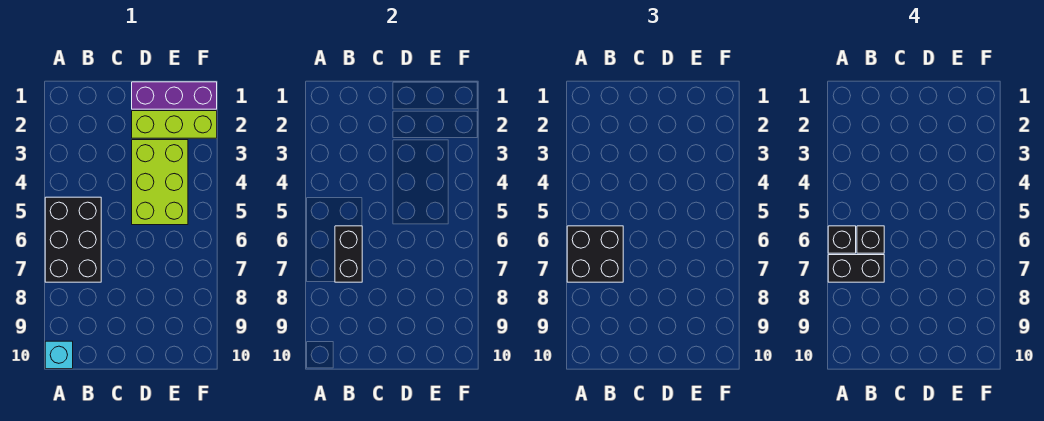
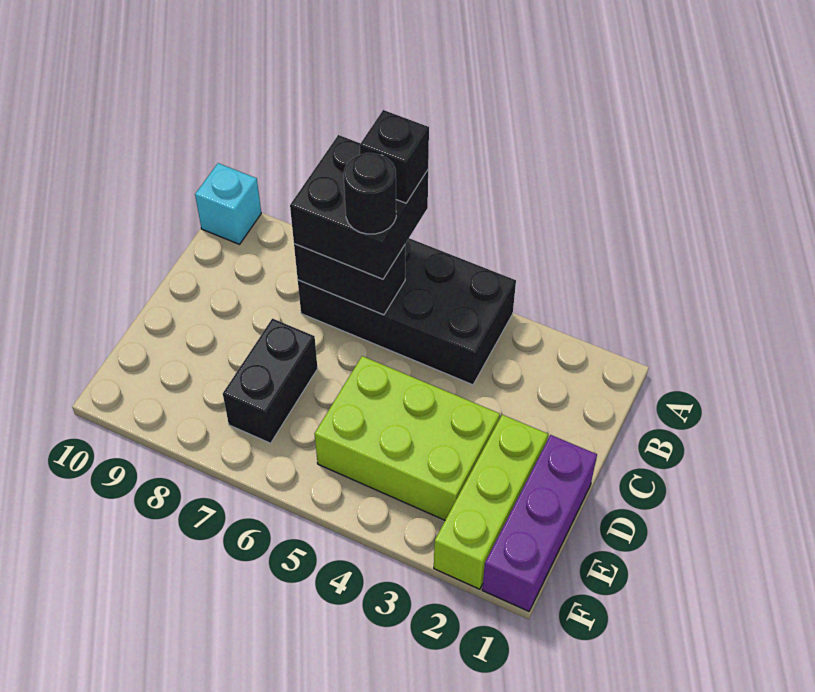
black 2x3 brick [45,197,101,282] -> black 2x4 brick [298,238,516,385]
black 1x2 brick [828,255,884,282] -> black 1x2 brick moved to [223,319,318,443]
black 1x1 brick [857,226,884,253] -> black 1x1 round brick [344,153,396,234]

